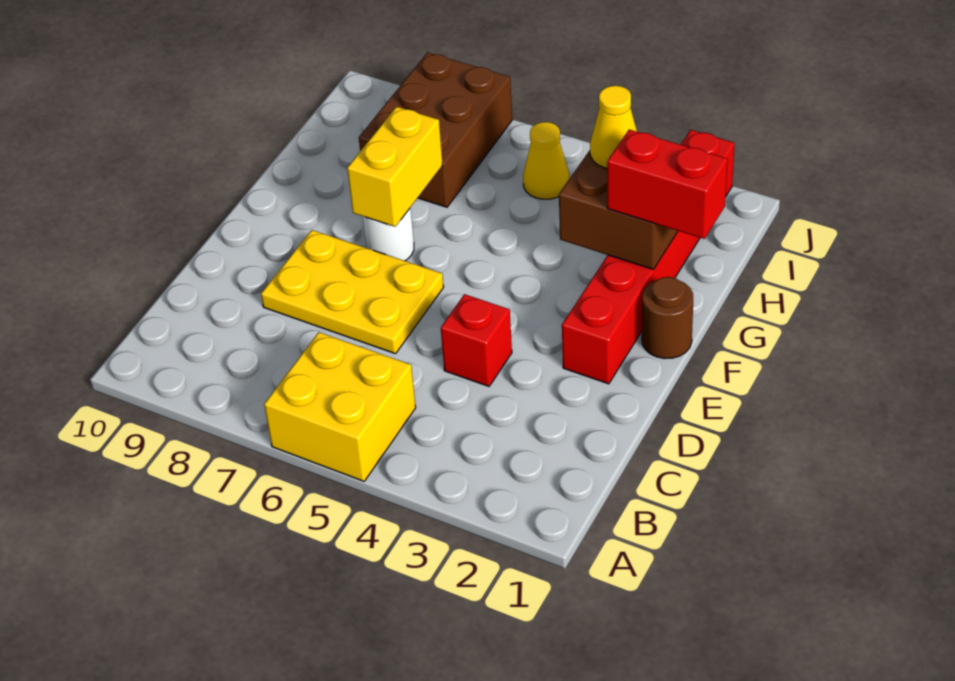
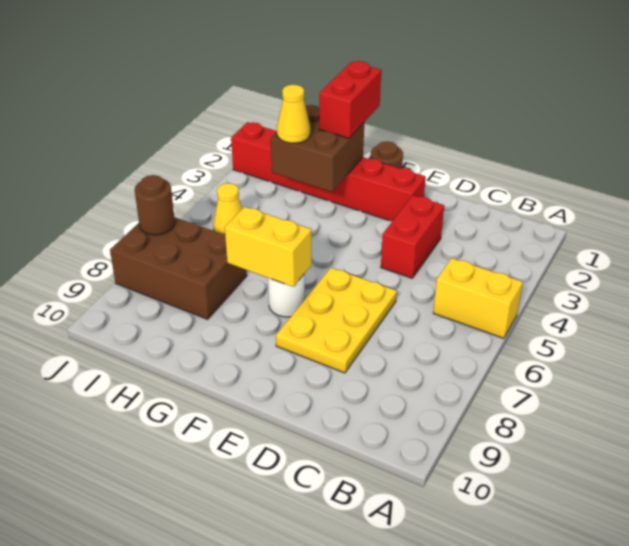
yellow 2x2 brick [264,332,416,481] -> yellow 1x2 brick [433,258,523,338]
red 1x1 brick [441,294,512,386] -> red 1x2 brick [381,195,444,278]
none -> brown 1x1 round brick [135,175,175,235]

